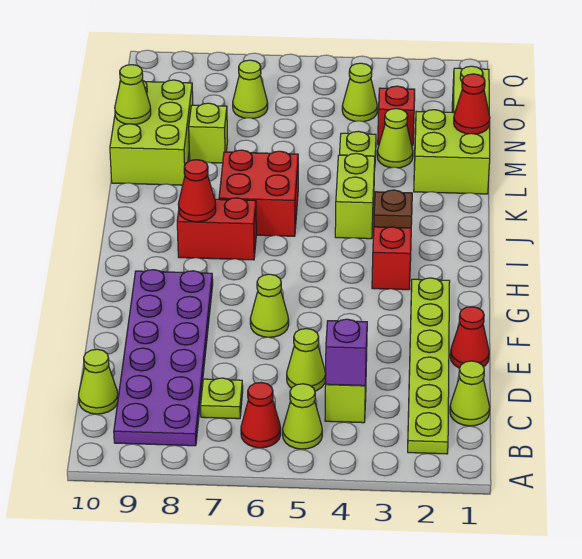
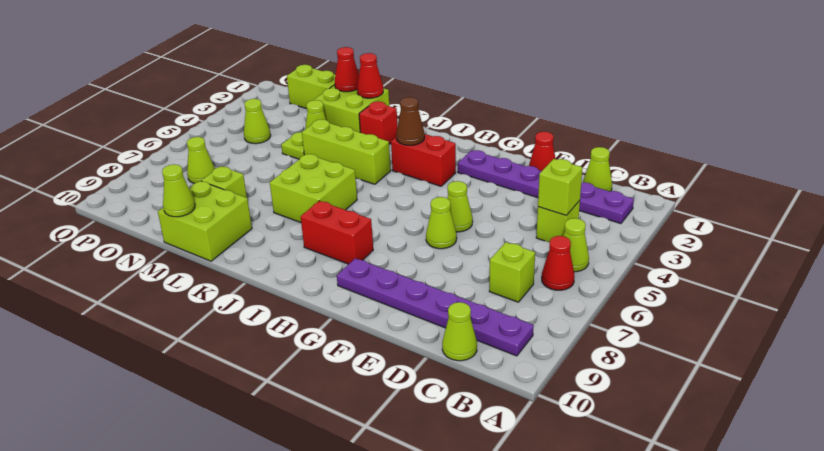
lime 1x6 plate [408,278,450,454] -> purple 1x6 plate [458,150,634,224]
purple 2x6 plate [114,270,213,446] -> purple 1x6 plate [337,258,534,356]
purple 1x1 brick [326,319,367,386] -> lime 1x1 brick [538,159,582,215]
lime 1x1 plate [201,378,243,419] -> lime 1x1 brick [489,242,535,302]
lime 1x1 cone [287,329,326,391] -> lime 1x1 cone moved to [447,181,473,232]
brown 1x1 plate [374,190,412,228] -> brown 1x1 cone [396,97,425,145]
red 1x2 brick [177,198,256,260] -> red 1x2 brick turned to [301,201,373,264]
red 1x1 cone [178,160,216,222] -> red 1x1 cone moved to [357,53,383,98]
lime 1x2 brick [335,153,375,239] -> lime 1x3 brick [302,119,391,184]
red 2x2 brick [219,150,298,236] -> lime 2x2 brick [270,154,357,222]
lime 2x3 brick [110,80,193,185] -> lime 2x2 brick [158,181,252,261]
red 1x1 brick [378,86,415,146] -> red 1x1 brick moved to [359,101,397,144]

